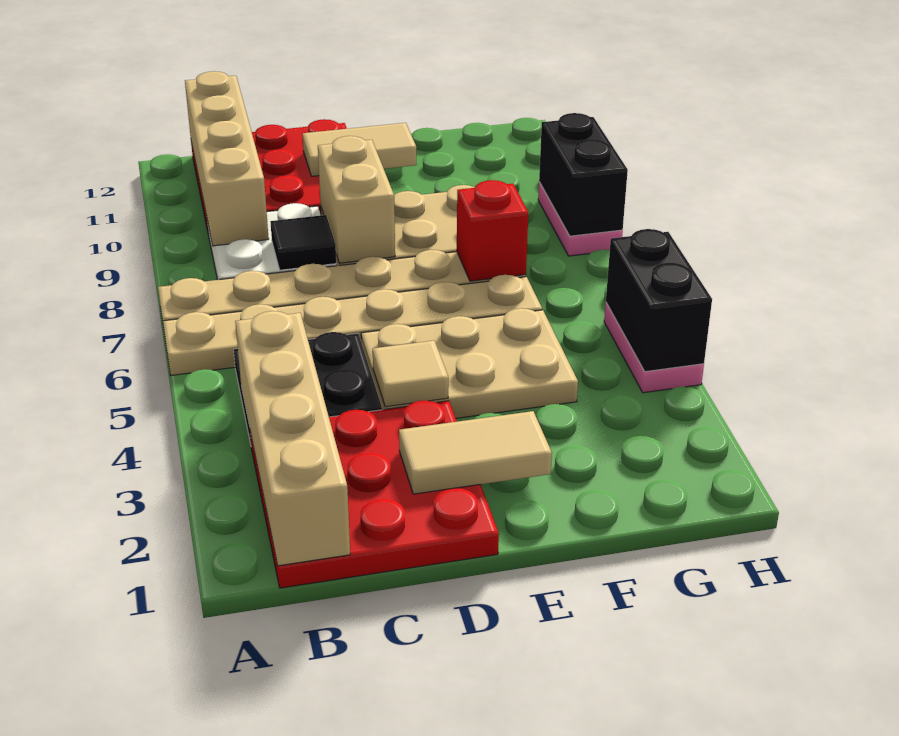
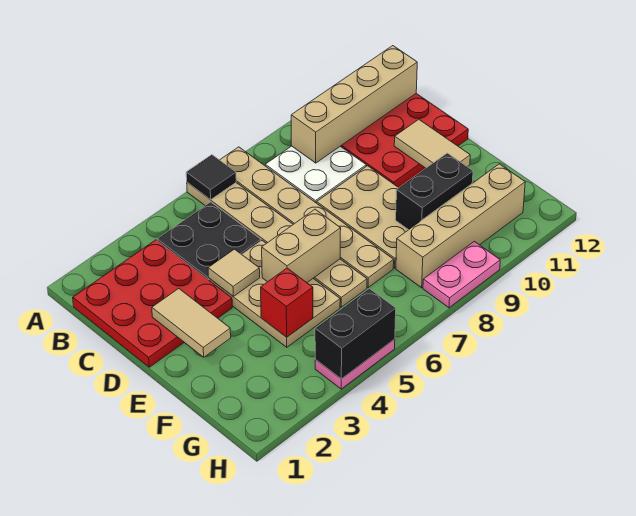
tan 1x4 brick [235,311,350,566] -> tan 1x4 brick moved to [396,164,525,288]
black 1x1 tile [270,215,336,270] -> black 1x1 tile moved to [186,155,236,200]
tan 1x2 brick [318,136,395,263] -> tan 1x2 brick moved to [262,209,341,282]
red 1x1 brick [457,180,528,281] -> red 1x1 brick moved to [261,268,313,337]
black 1x2 brick [539,113,628,236] -> black 1x2 brick moved to [396,153,473,230]

